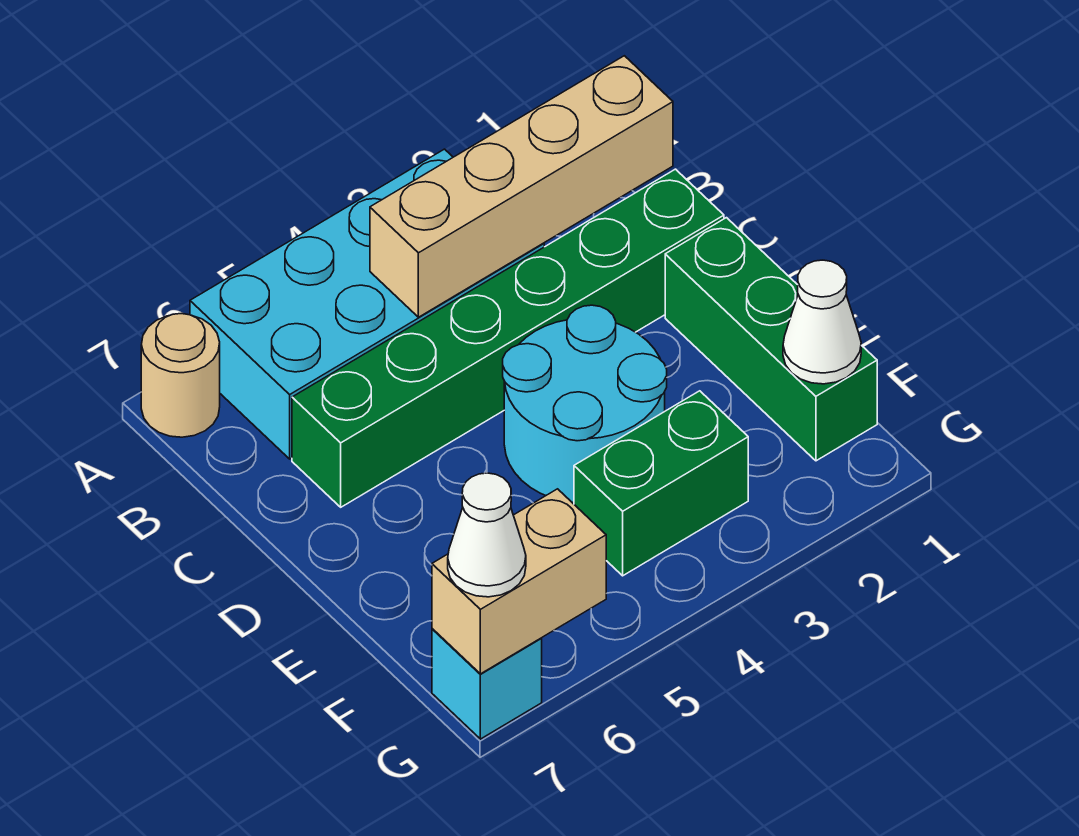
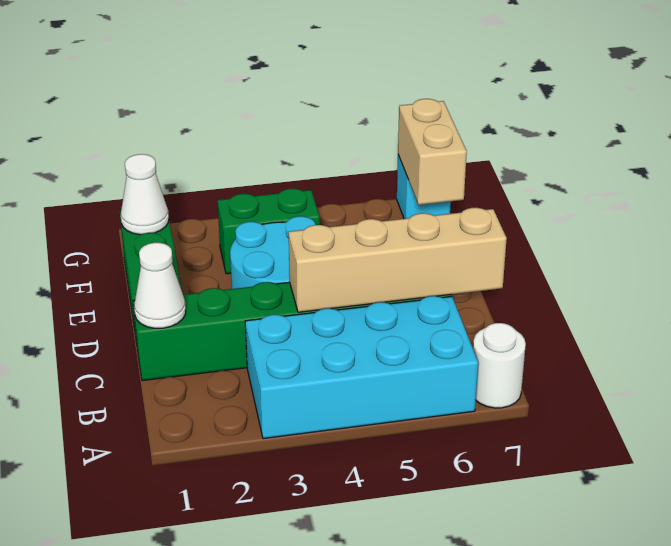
tan 1x1 round brick [141,314,220,437] -> white 1x1 round brick [473,323,526,408]
tan 1x4 brick [370,56,673,317] -> tan 1x4 brick moved to [289,208,507,312]
tan 1x2 brick [432,489,606,674] -> tan 1x2 brick turned to [398,99,467,205]
white 1x1 cone [448,473,526,597] -> white 1x1 cone moved to [134,243,186,328]

